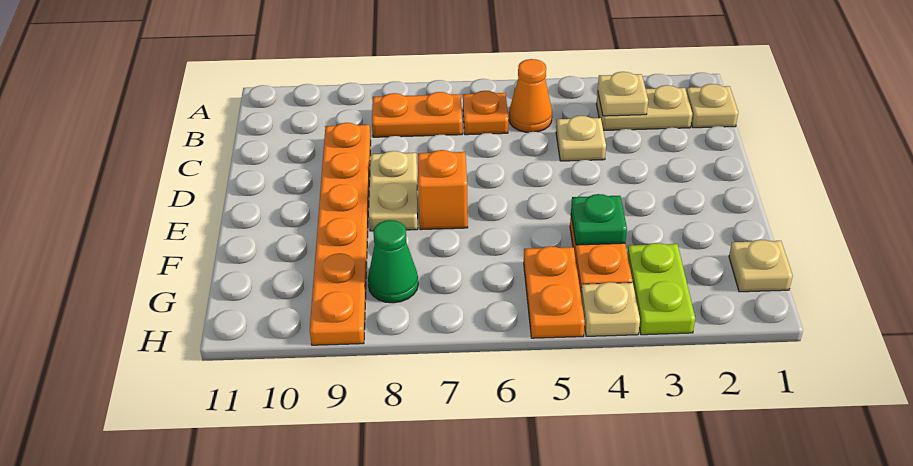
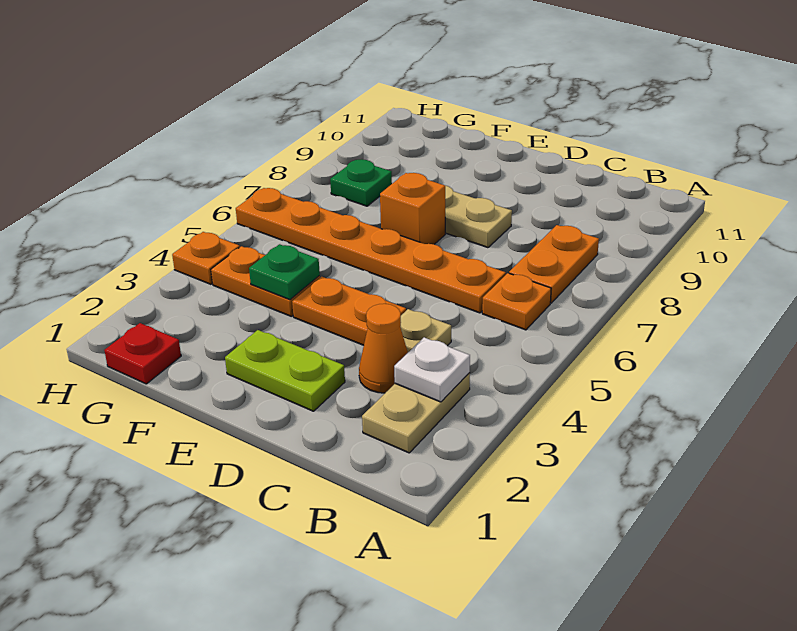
tan 1x1 plate [686,84,738,128] -> none
tan 1x1 plate [598,72,648,116] -> white 1x1 plate [394,337,470,402]
orange 1x1 cone [509,59,552,132] -> orange 1x1 cone moved to [359,304,408,393]
orange 1x6 plate [310,123,371,345] -> orange 1x6 plate moved to [236,188,506,313]
tan 1x1 plate [729,240,793,292] -> red 1x1 plate [104,323,181,384]
lime 1x2 plate [627,243,695,335] -> lime 1x2 plate moved to [225,330,345,411]
orange 1x2 plate [524,246,585,338] -> orange 1x2 plate moved to [292,277,406,345]
green 1x1 cone [368,220,418,303] -> green 1x1 plate [330,159,392,206]
tan 1x1 plate [581,282,640,336] -> orange 1x1 plate [172,232,240,284]

